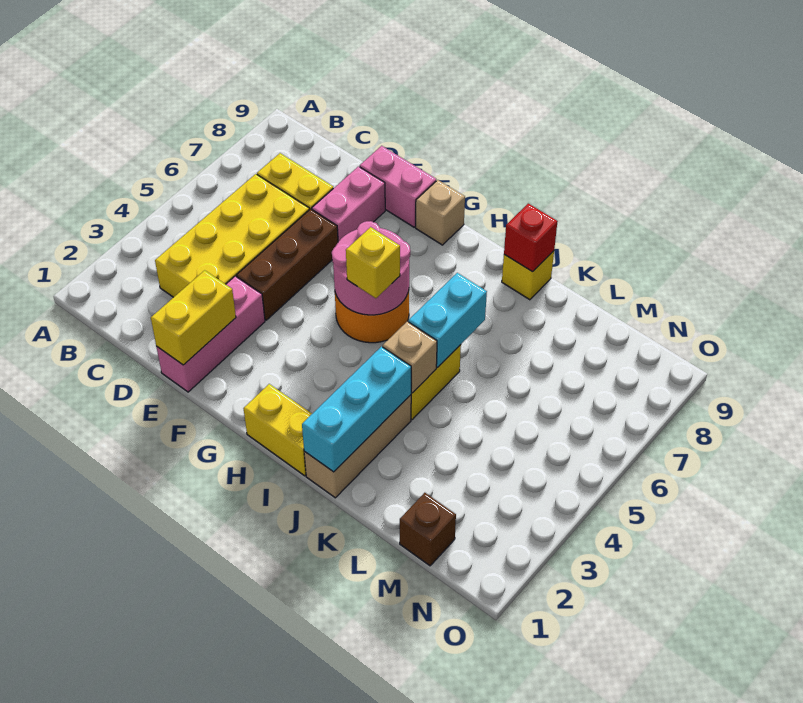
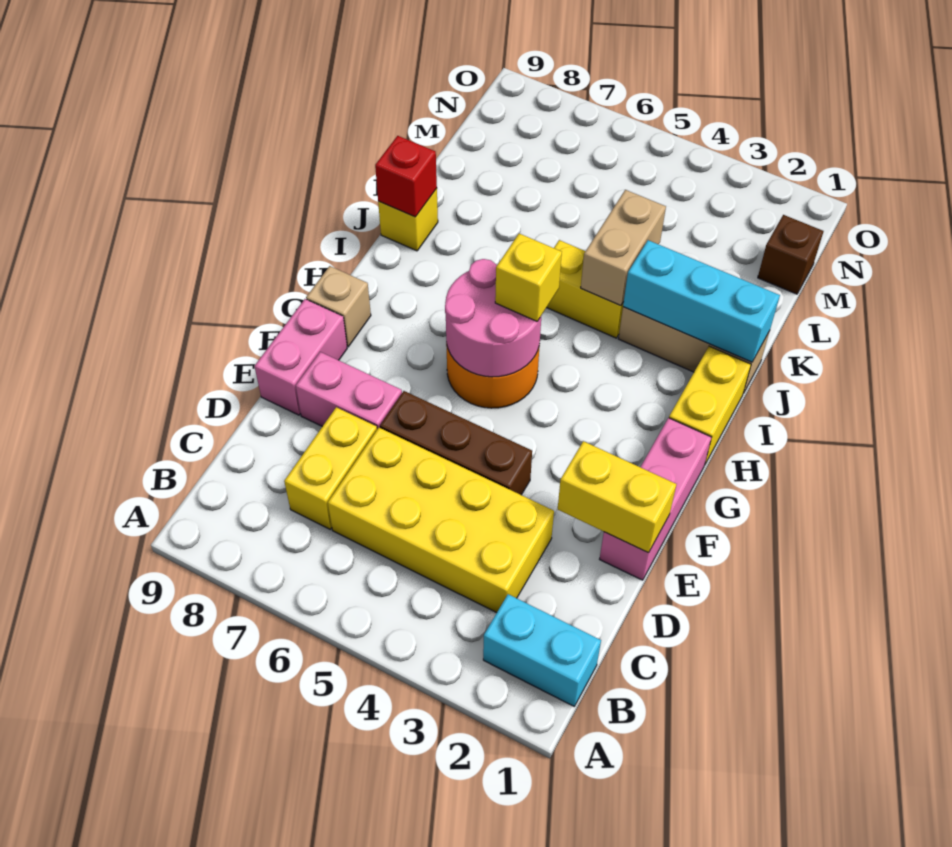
pink 1x3 brick [156,276,265,392] -> pink 1x3 brick turned to [600,418,711,580]
tan 1x1 brick [383,321,437,393] -> tan 1x2 brick [581,190,666,306]
cyan 1x2 brick [408,273,487,367] -> cyan 1x2 brick moved to [483,594,601,706]

